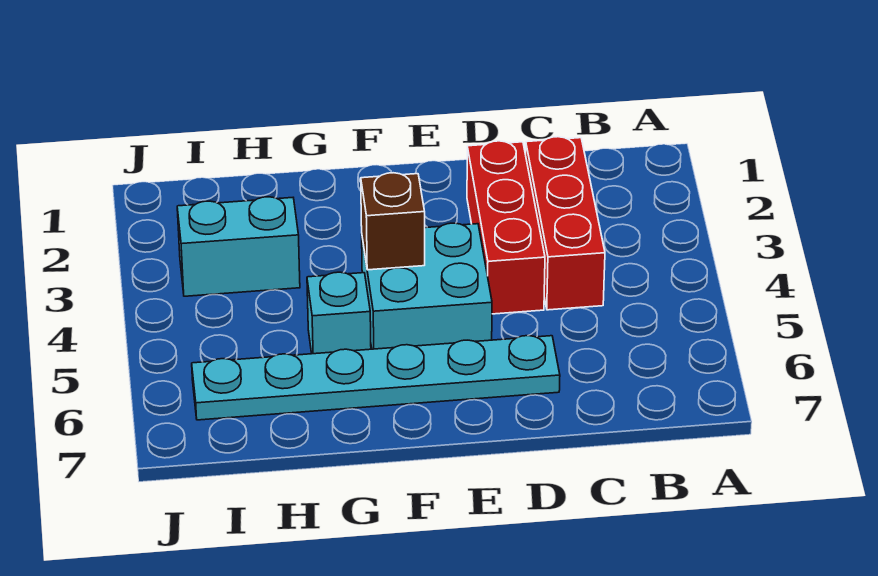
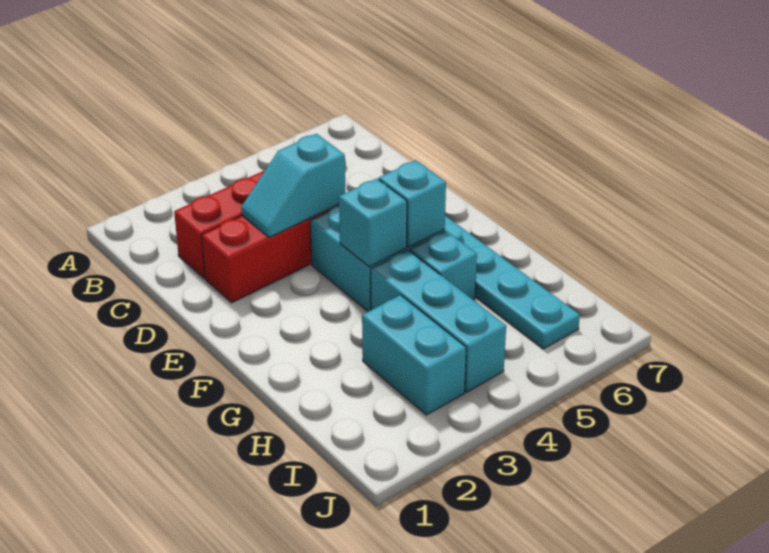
none -> cyan 1x2 slope [241,134,345,237]
brown 1x1 brick [361,173,425,270] -> cyan 1x1 brick [339,179,407,267]
none -> cyan 1x1 brick [379,160,446,247]
none -> cyan 1x3 brick [371,250,506,392]

